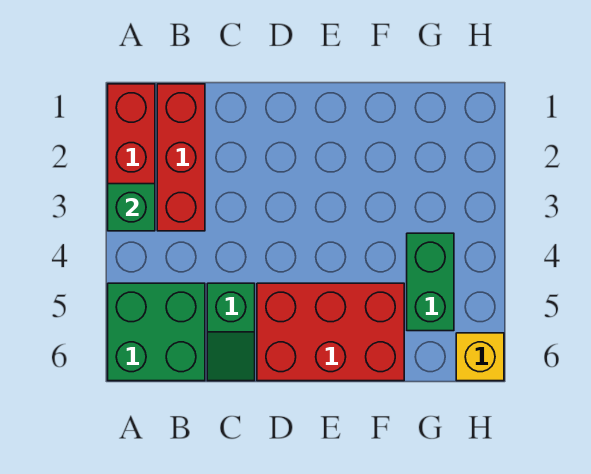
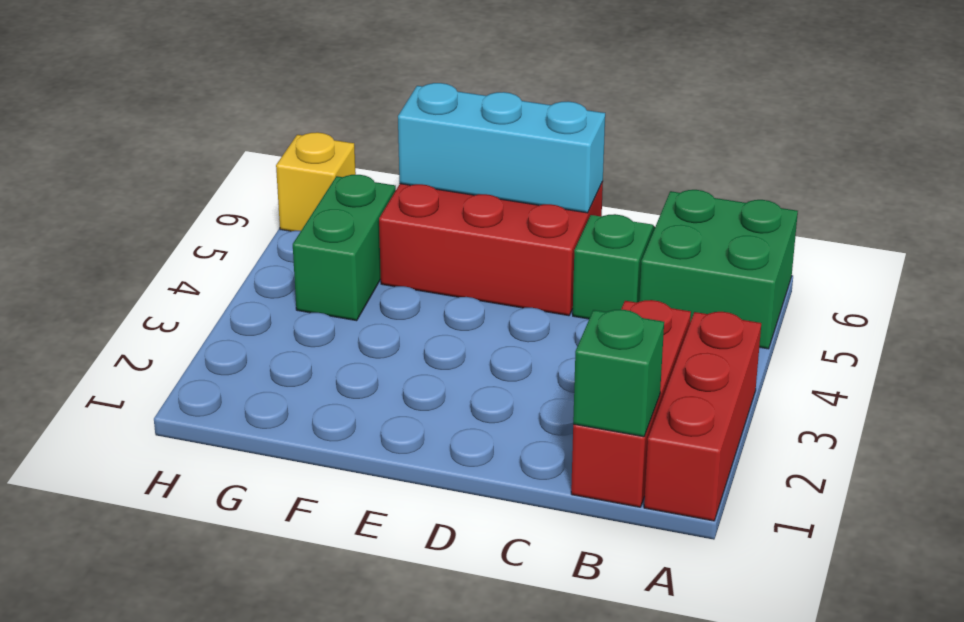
green 1x1 brick [108,184,155,231] -> green 1x1 brick moved to [573,310,664,437]
none -> cyan 1x3 brick [398,83,605,213]

